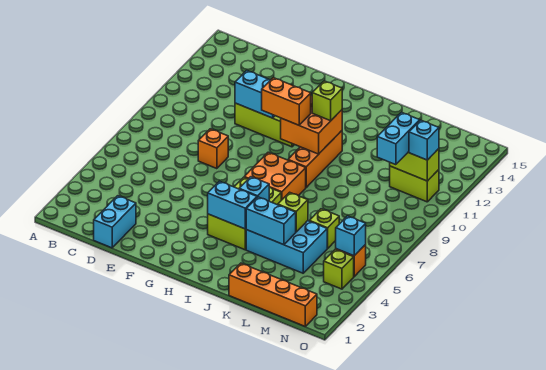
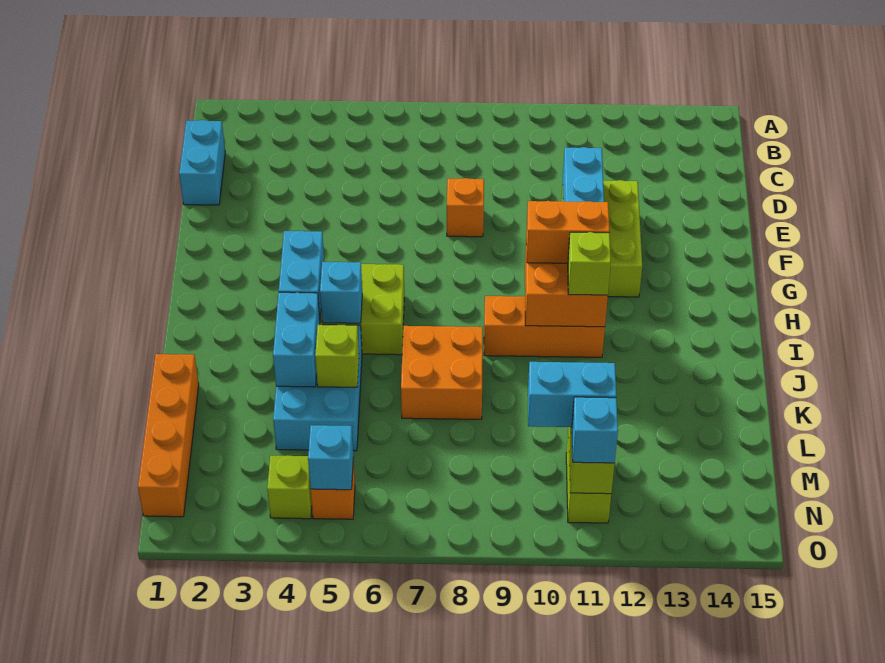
cyan 1x2 brick [94,196,136,248] -> cyan 1x2 brick turned to [179,120,225,205]
orange 1x2 brick [262,78,311,125] -> orange 1x2 brick turned to [526,201,609,263]
orange 2x2 brick [245,152,306,200] -> orange 2x2 brick moved to [401,326,483,419]
lime 1x1 brick [310,209,339,248] -> none

